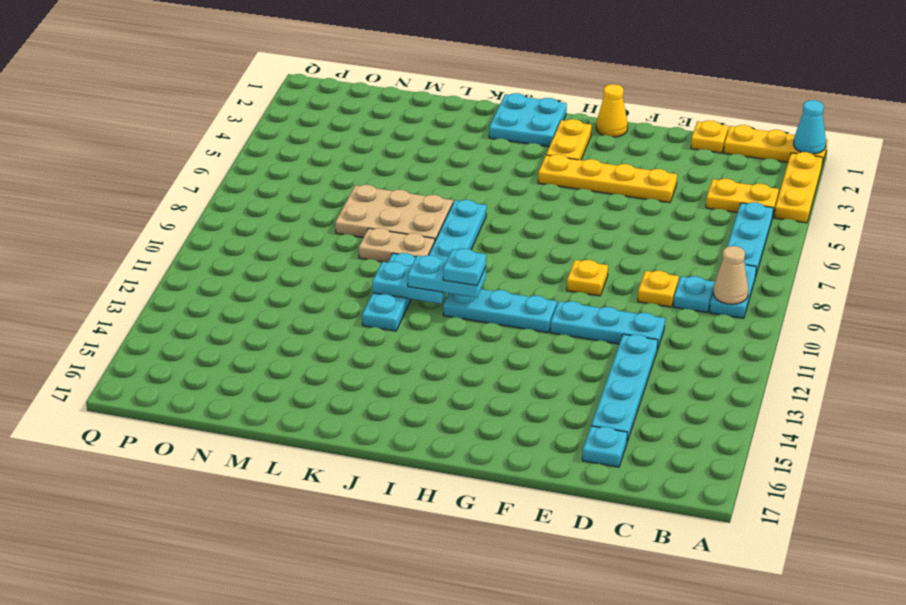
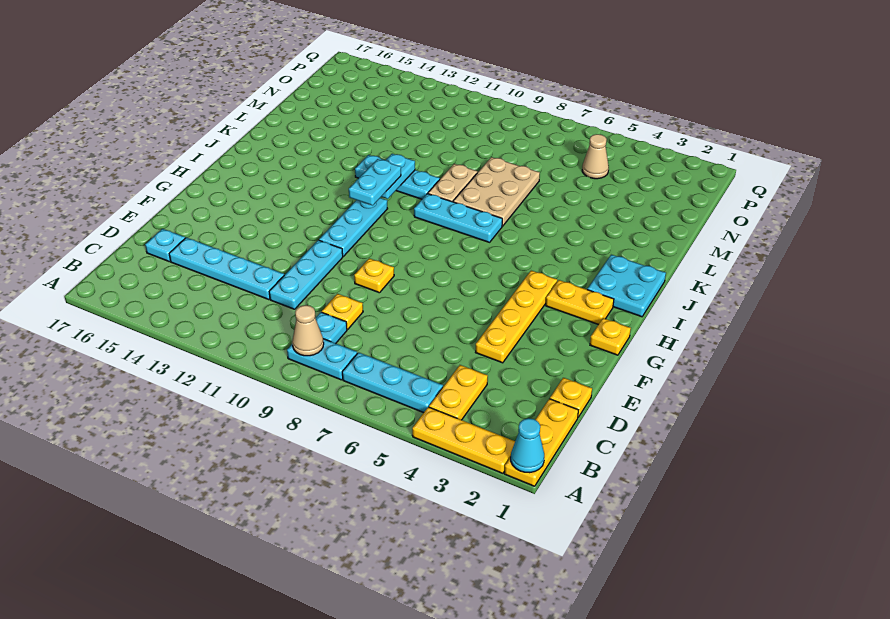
yellow 1x1 cone [596,84,628,137] -> yellow 1x1 plate [590,318,631,355]
cyan 1x1 plate [443,249,486,286] -> none
none -> tan 1x1 cone [582,134,609,179]

